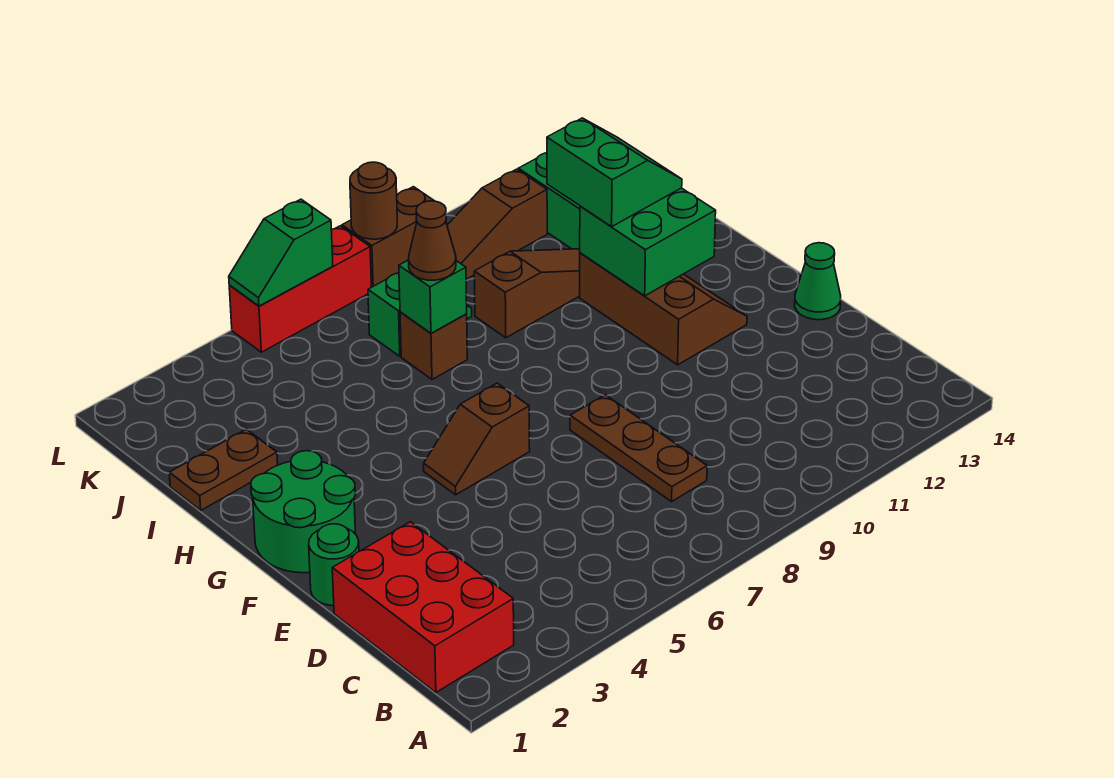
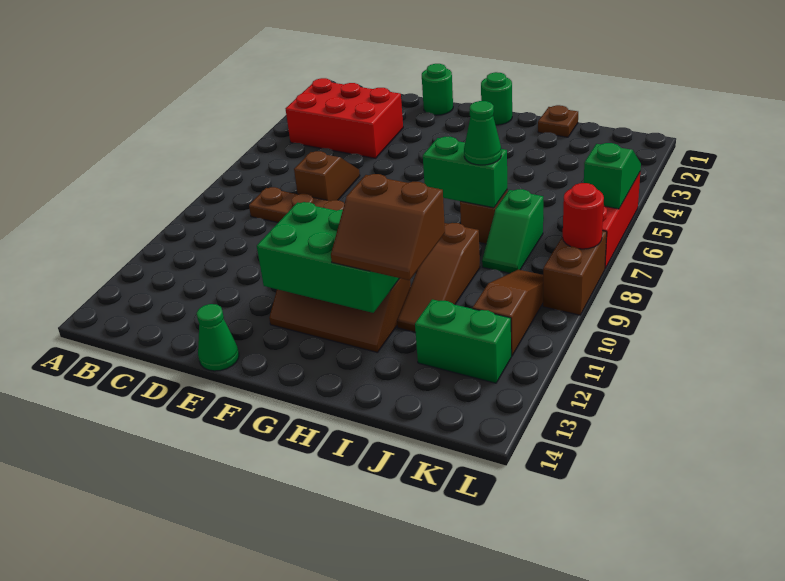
red 2x3 brick [332,522,514,692] -> red 2x3 brick moved to [285,78,403,158]
green 2x2 round brick [251,451,356,573] -> green 1x1 round brick [481,72,512,125]
brown 1x2 slope [424,383,530,495] -> brown 1x2 slope moved to [294,151,360,201]
green 2x2 brick [580,188,716,296] -> green 2x3 brick [257,202,400,313]
green 2x2 slope [547,118,682,227] -> brown 2x2 slope [331,174,445,280]
brown 1x2 plate [169,429,278,510] -> brown 1x1 plate [538,105,578,137]
green 1x1 brick [399,260,467,333] -> green 1x2 brick [423,137,507,208]
brown 1x1 cone [408,201,456,280] -> green 1x1 cone [464,101,501,165]
brown 1x1 round brick [350,162,397,239] -> red 1x1 round brick [563,183,604,249]

